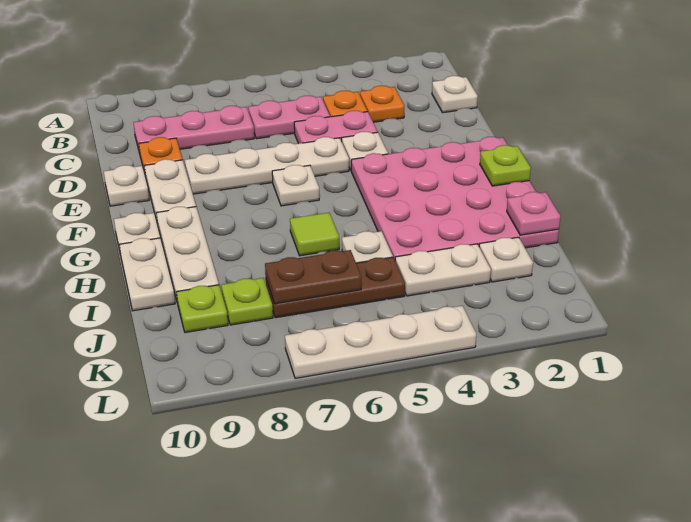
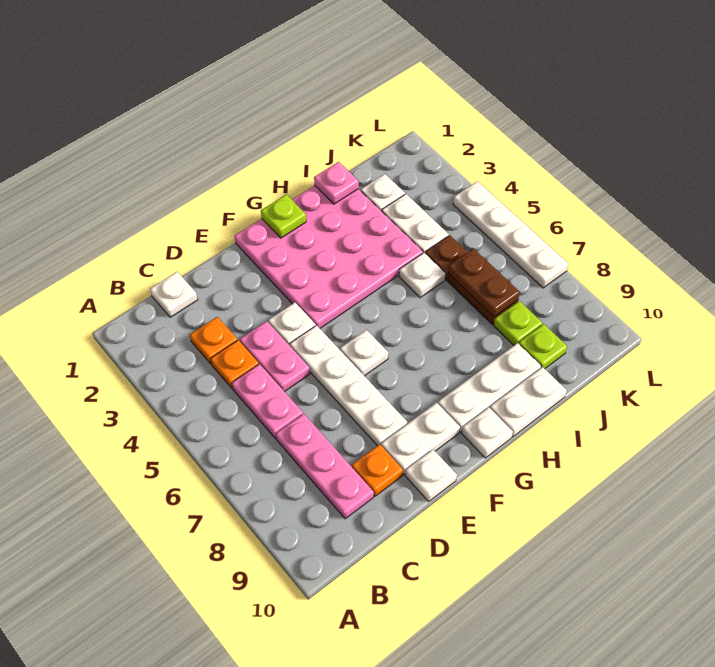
lime 1x1 tile [290,213,339,256] -> none

